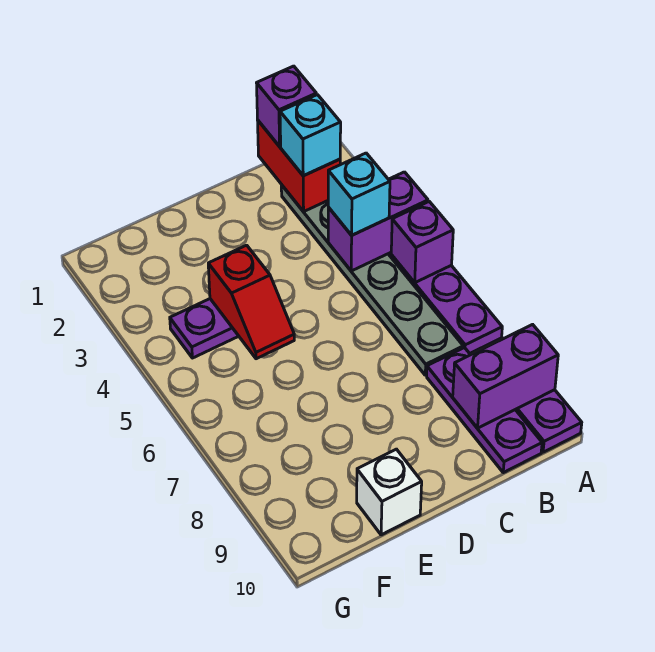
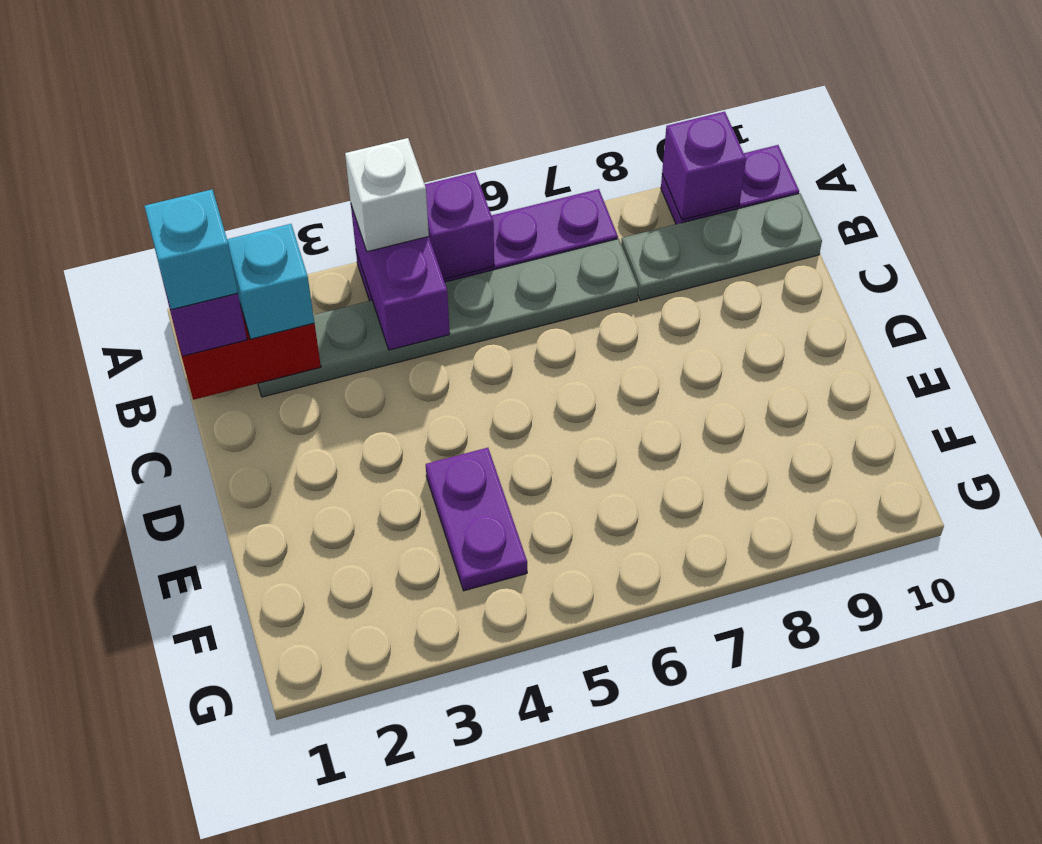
purple 1x2 brick [453,324,558,428] -> purple 1x1 brick [662,112,746,220]
cyan 1x1 brick [328,153,390,235] -> cyan 1x1 brick moved to [145,190,238,310]
purple 1x3 plate [427,348,542,473] -> grey 1x3 plate [621,193,822,300]
red 1x2 slope [208,245,294,359] -> none
white 1x1 brick [357,449,422,535] -> white 1x1 brick moved to [345,138,429,252]

